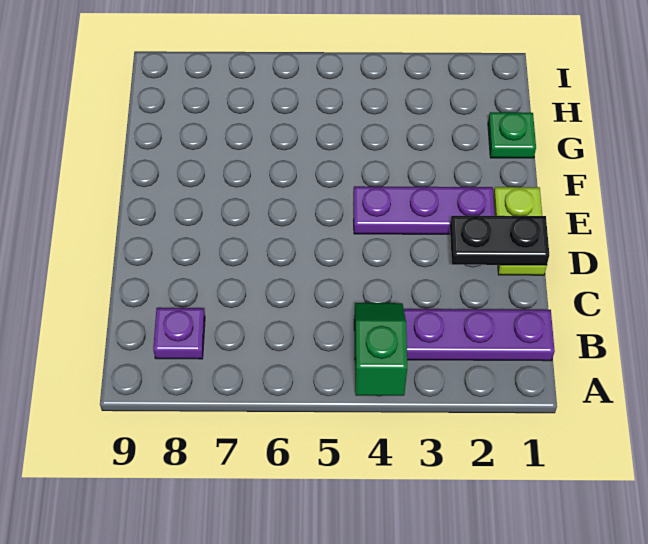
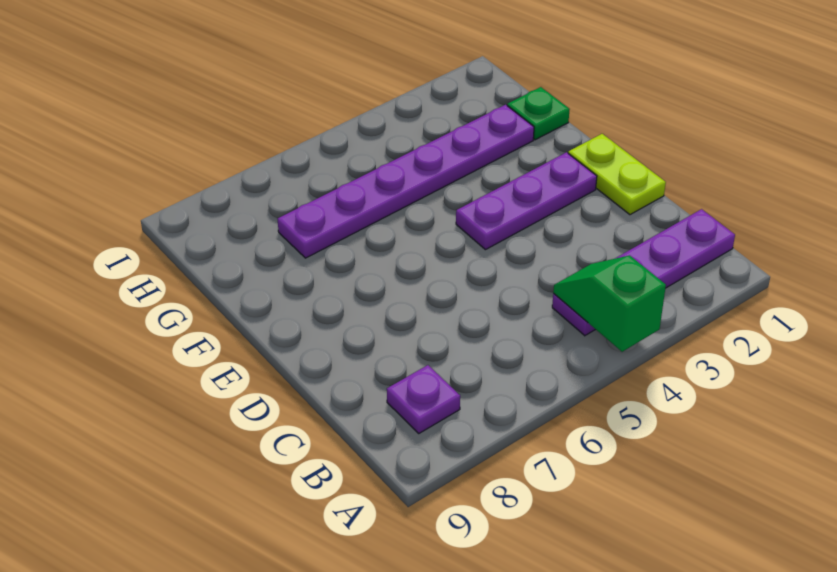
black 1x2 plate [450,216,549,265] -> none
none -> purple 1x6 plate [277,105,534,258]

